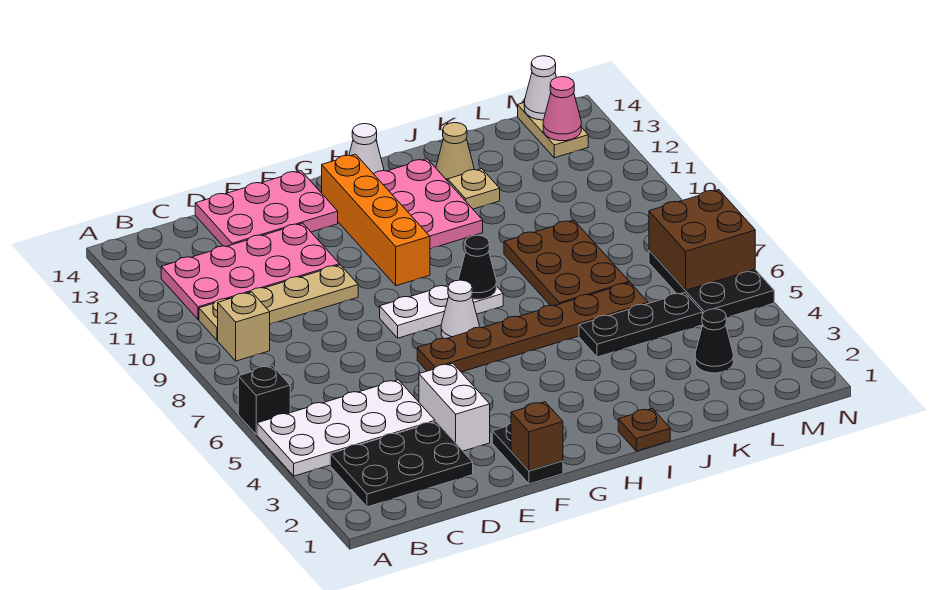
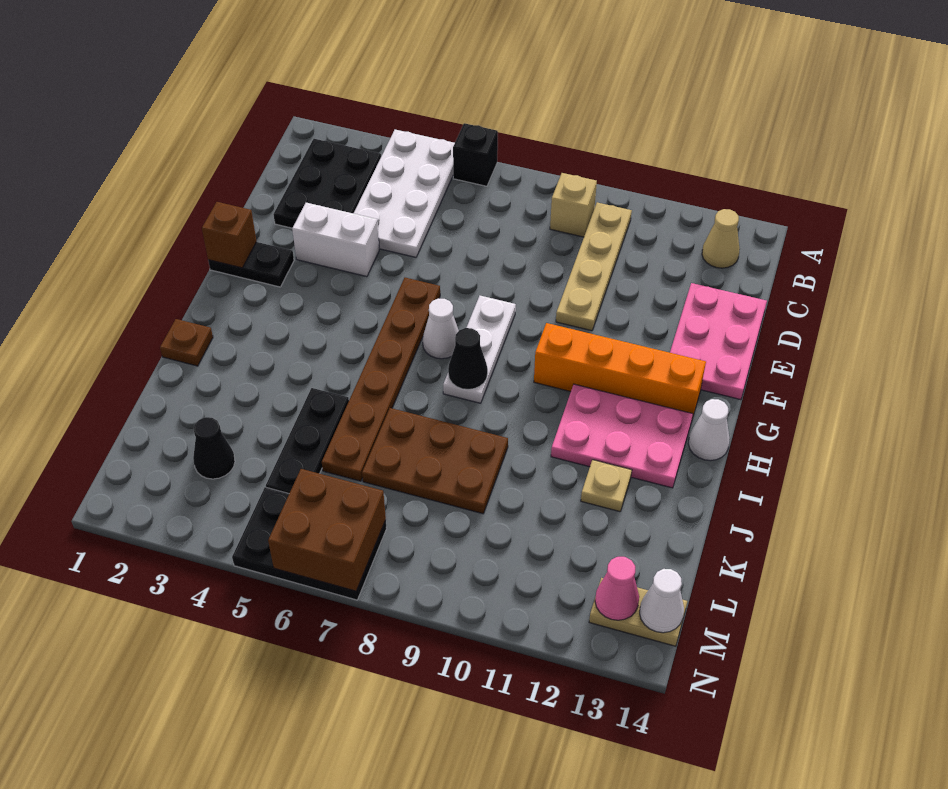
pink 2x4 plate [161,223,340,320] -> none
tan 1x1 cone [436,123,474,181] -> tan 1x1 cone moved to [702,209,740,268]

